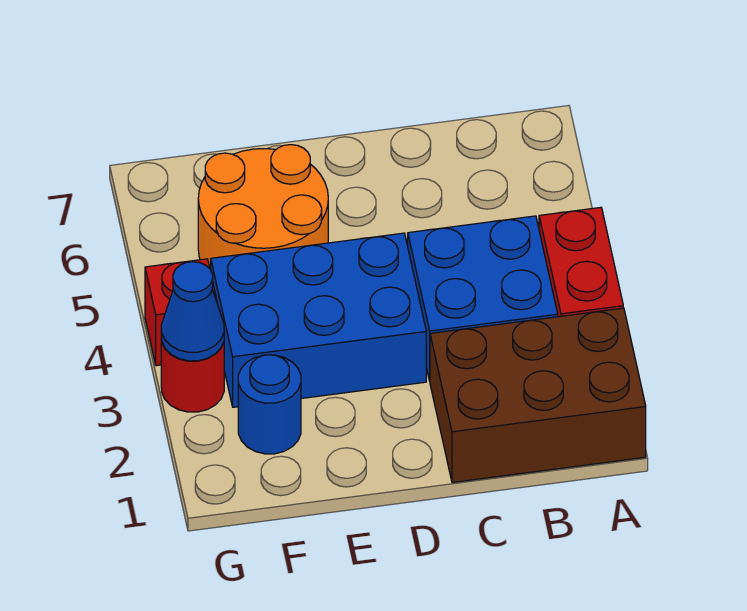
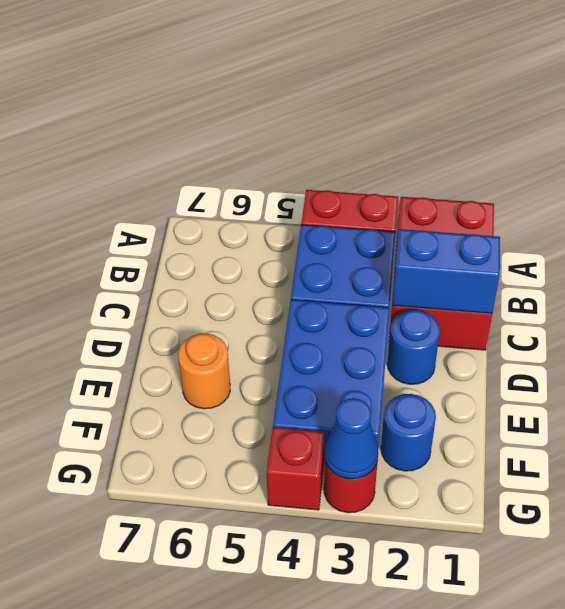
brown 2x3 brick [430,308,646,483] -> red 2x3 brick [389,197,494,350]
none -> blue 1x2 brick [392,229,500,313]
none -> blue 1x1 round brick [388,310,440,384]
orange 2x2 round brick [198,145,328,270] -> orange 1x1 round brick [178,334,230,409]

